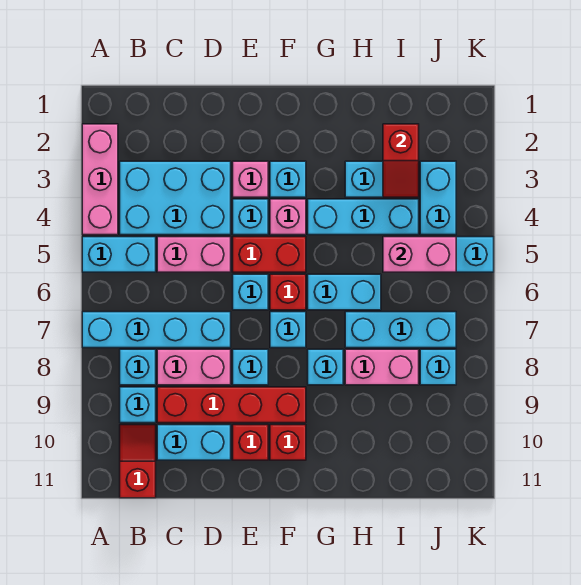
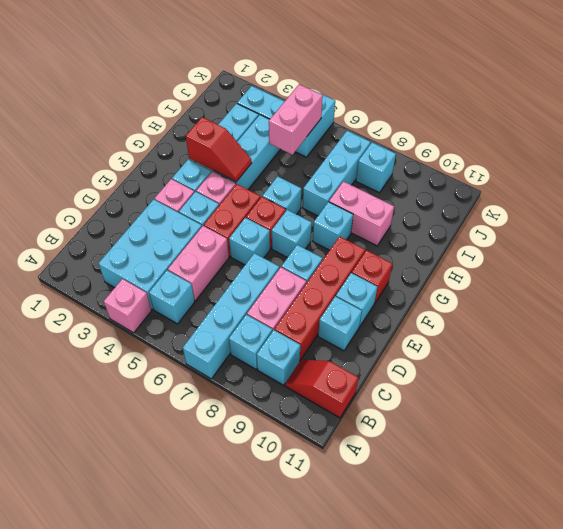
pink 1x3 brick [82,124,118,235] -> pink 1x1 brick [104,279,152,333]
cyan 1x2 brick [82,237,156,272] -> cyan 1x1 brick [149,270,195,324]
cyan 1x2 brick [157,425,231,460] -> cyan 1x1 brick [318,296,362,351]
red 1x1 brick [233,425,268,460] -> cyan 1x1 brick [336,273,377,327]
cyan 1x2 brick [308,274,381,310] -> cyan 1x1 brick [262,176,301,214]
pink 1x2 brick [345,349,419,385] -> pink 1x2 brick turned to [329,182,394,246]
red 1x2 slope [383,124,419,197] -> red 1x2 slope moved to [186,117,252,182]

